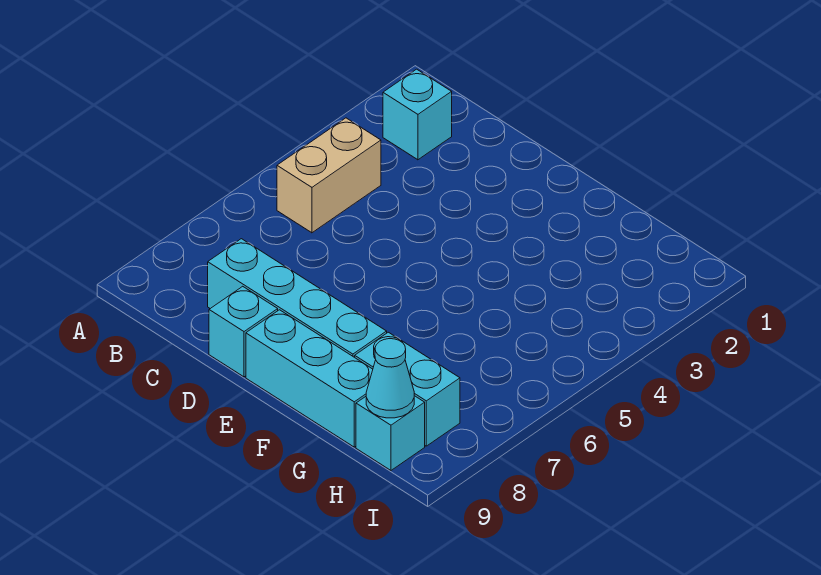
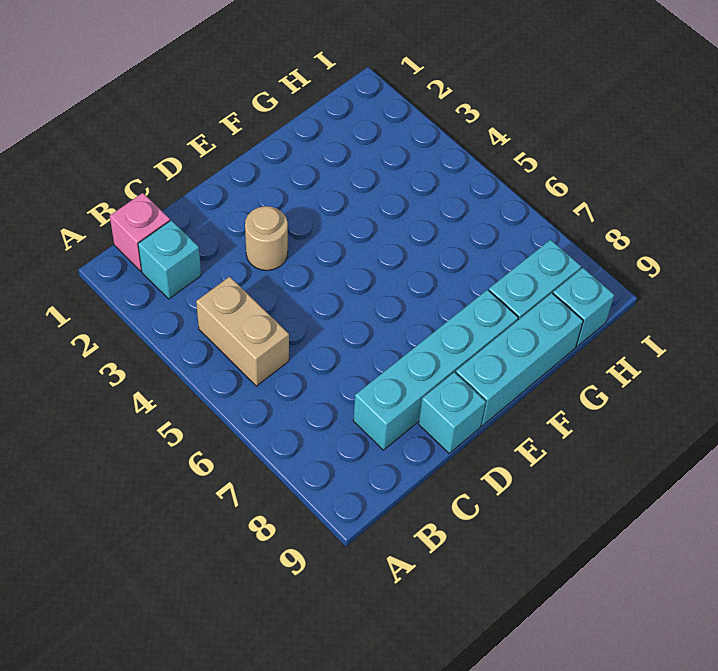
none -> pink 1x1 brick [110,193,170,271]
none -> tan 1x1 round brick [245,206,288,270]
cyan 1x1 cone [366,339,414,418] -> none

